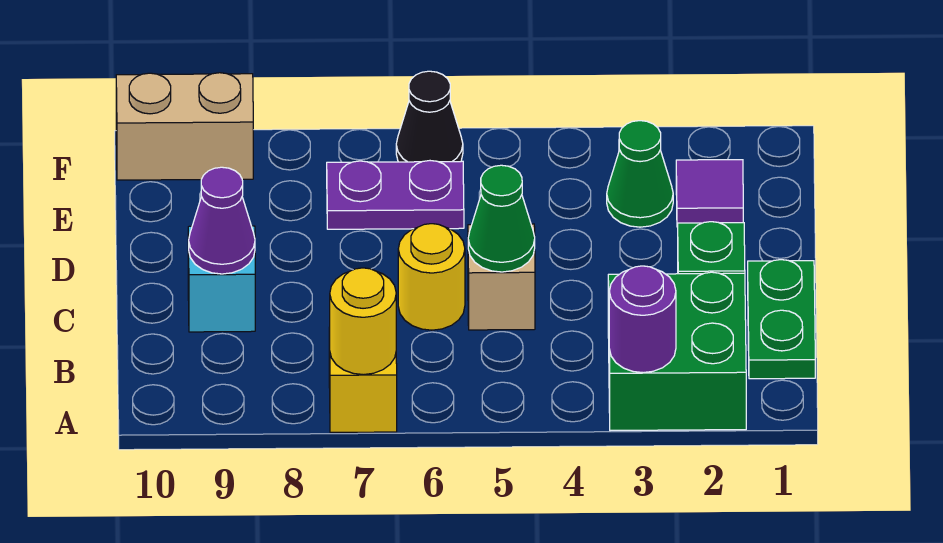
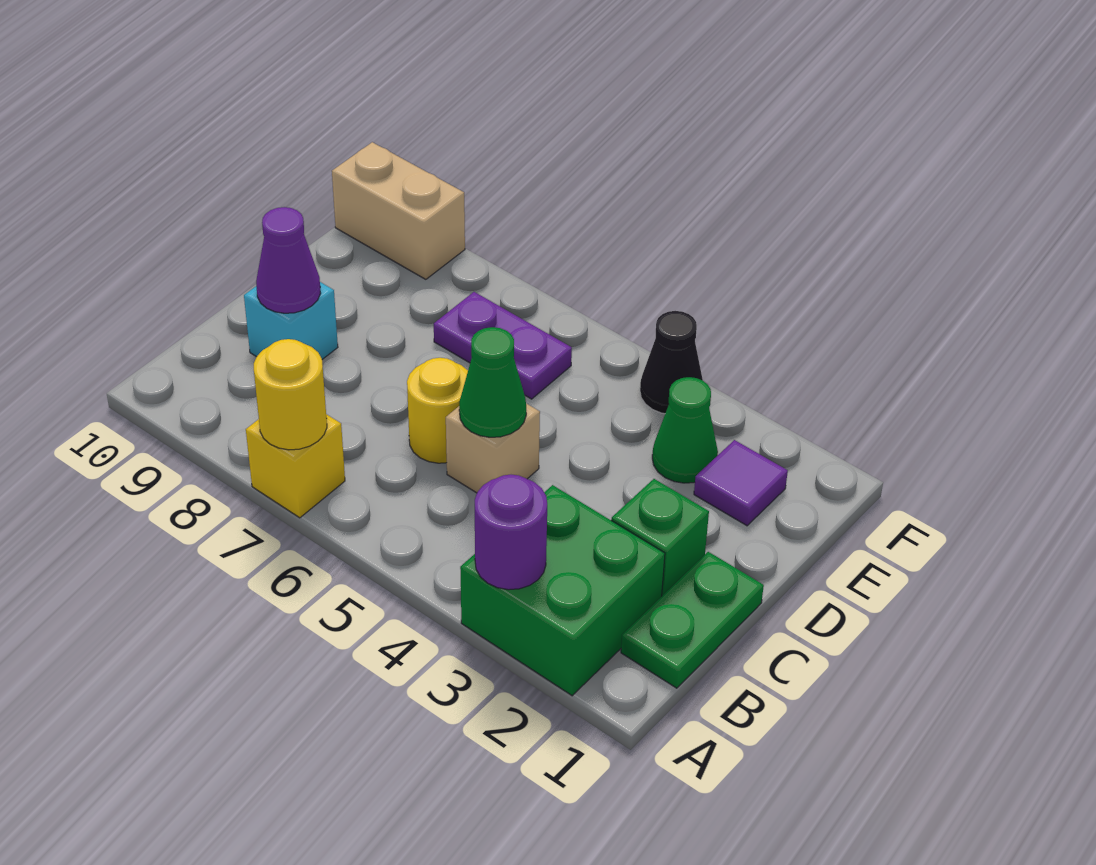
black 1x1 cone [396,71,463,162] -> black 1x1 cone moved to [640,311,703,414]

